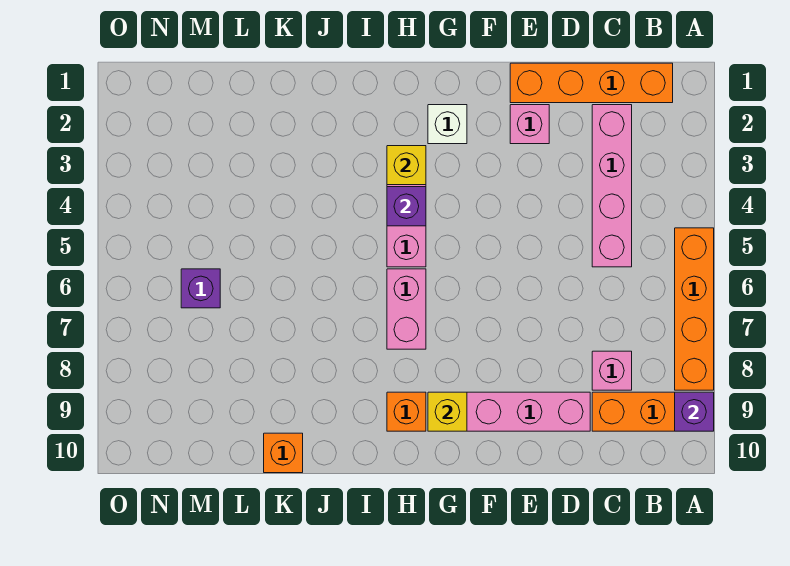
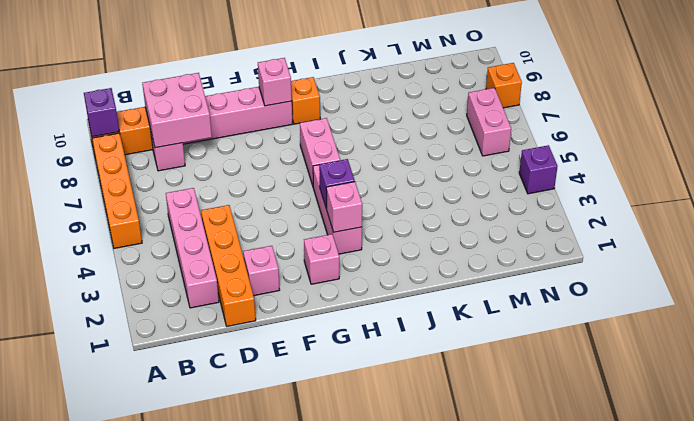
orange 1x4 brick [510,63,673,103] -> orange 1x4 brick turned to [201,205,256,326]
none -> pink 2x2 brick [142,73,212,148]
white 1x1 brick [428,105,467,144] -> pink 1x1 brick [304,234,339,284]
yellow 1x1 brick [428,392,467,431] -> pink 1x1 brick [258,58,292,106]
yellow 1x1 brick [387,146,426,185] -> pink 1x1 brick [326,182,362,232]
orange 1x1 brick [264,433,303,473] -> orange 1x1 brick moved to [486,63,522,108]
purple 1x1 brick [181,269,220,308] -> purple 1x1 brick moved to [519,145,558,194]
none -> pink 1x2 brick [467,88,511,156]

